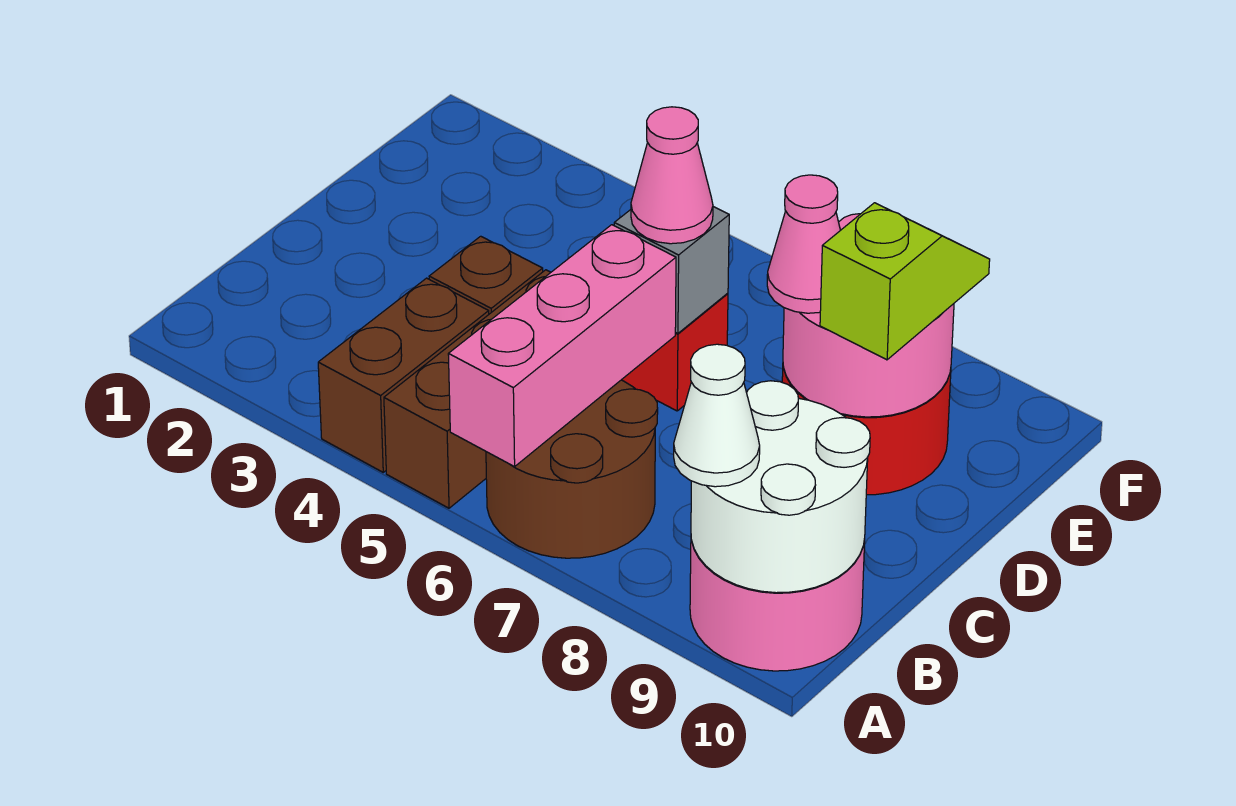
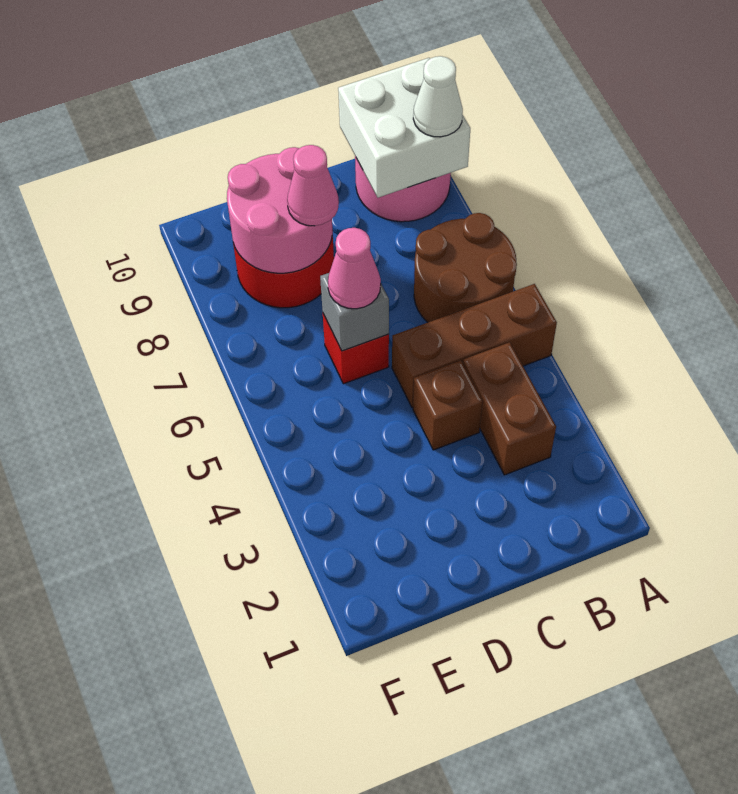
brown 1x2 brick [318,278,489,472] -> brown 1x2 brick turned to [463,342,556,475]
pink 1x3 brick [448,225,676,467] -> none
white 2x2 round brick [691,381,870,593] -> white 2x2 brick [338,58,470,198]
lime 1x2 slope [820,203,990,360] -> none

